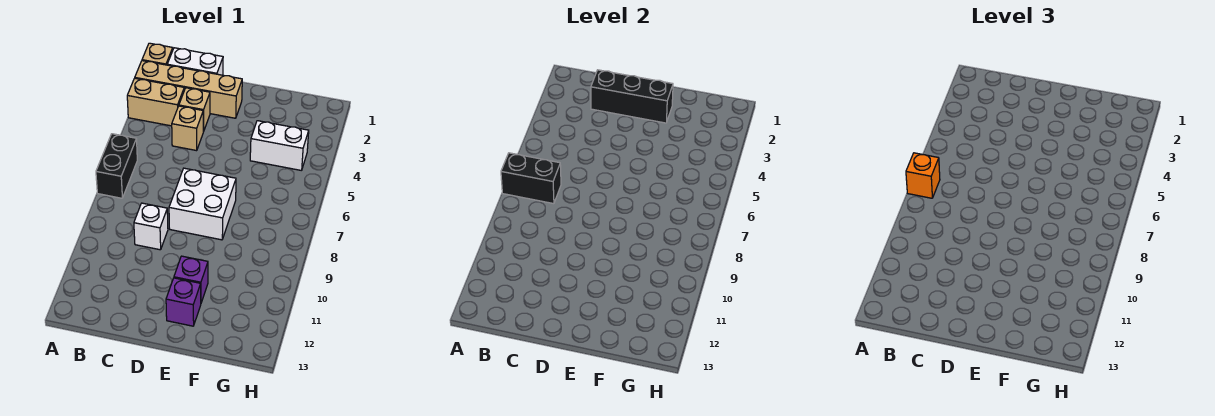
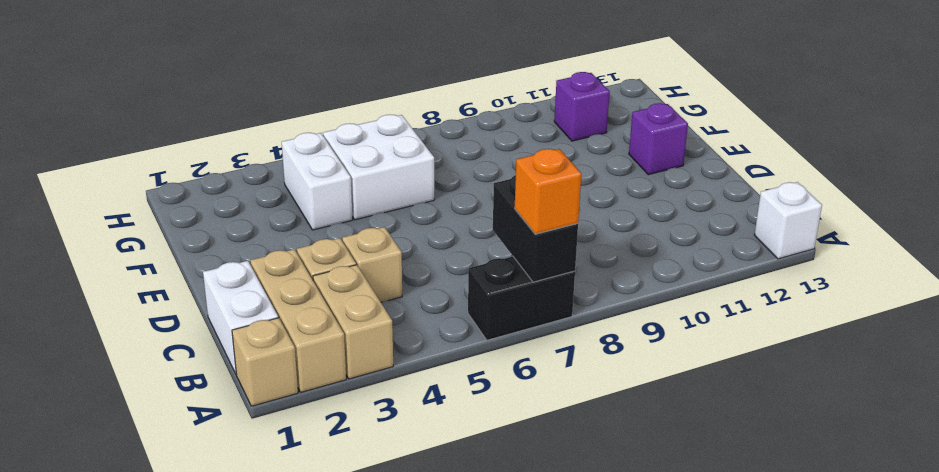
tan 1x4 brick [135,61,242,118] -> tan 1x3 brick [250,249,346,392]
black 1x3 brick [591,70,673,123] -> none
white 1x1 brick [134,203,168,250] -> white 1x1 brick moved to [754,182,822,259]
white 2x2 brick [169,168,236,240] -> white 2x2 brick moved to [323,115,434,220]
purple 1x1 brick [174,256,208,303] -> purple 1x1 brick moved to [554,72,610,141]

